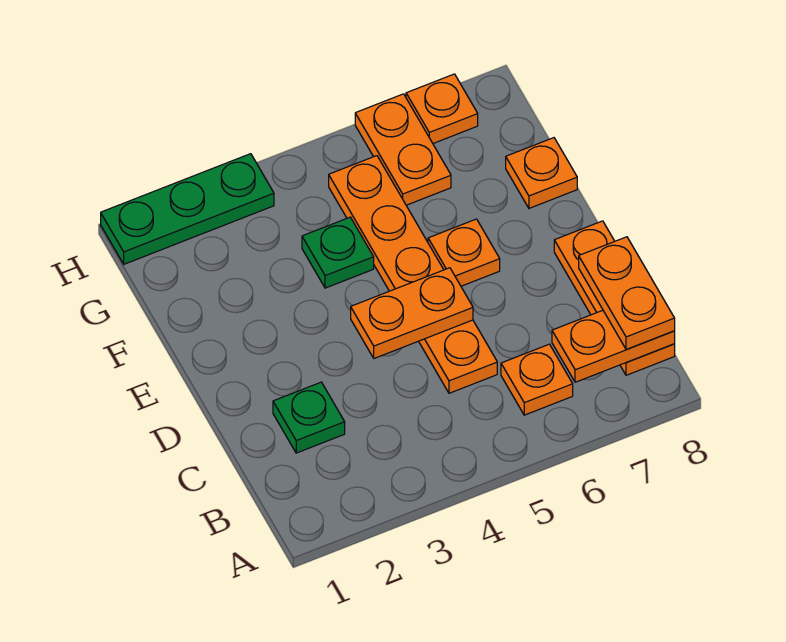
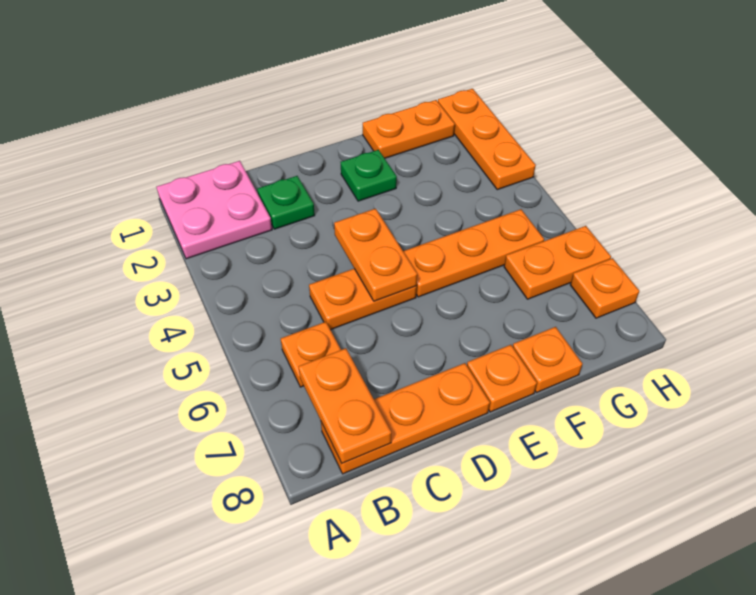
none -> pink 2x2 plate [157,161,272,259]
orange 1x2 plate [579,237,675,349] -> orange 1x2 plate moved to [363,100,455,158]
orange 1x1 plate [428,219,500,286] -> orange 1x1 plate moved to [467,345,537,412]
green 1x1 plate [302,217,374,288] -> green 1x1 plate moved to [341,150,397,201]
green 1x3 plate [101,154,274,264] -> orange 1x3 plate [438,89,536,190]

